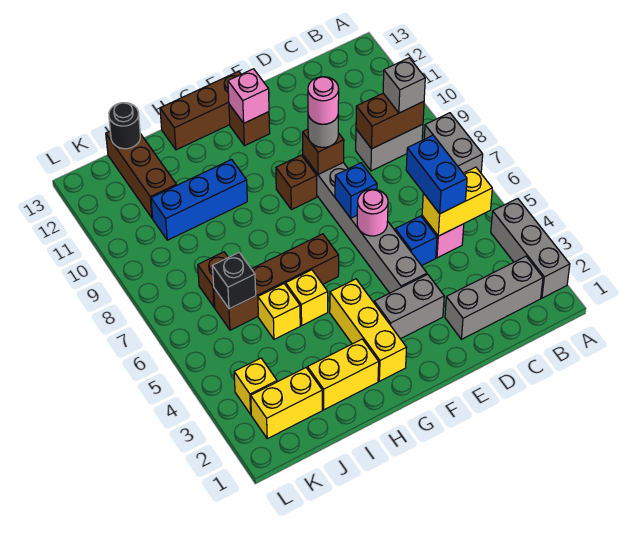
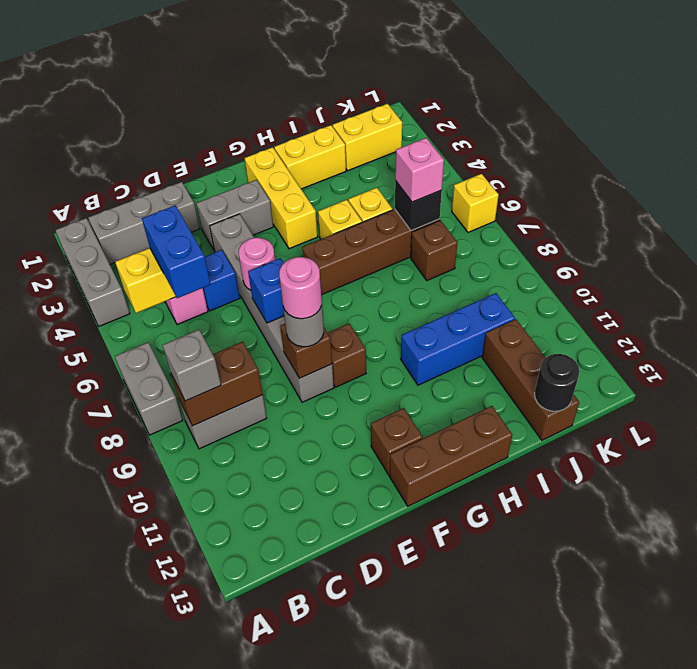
pink 1x1 brick [228,69,269,123] -> pink 1x1 brick moved to [395,138,444,202]
yellow 1x1 brick [234,358,277,414] -> yellow 1x1 brick moved to [452,174,499,232]

